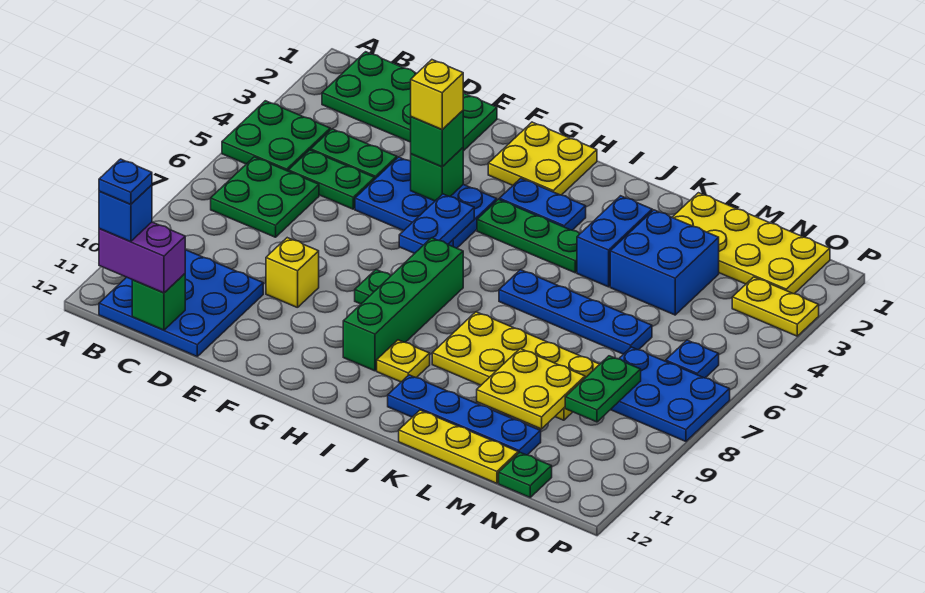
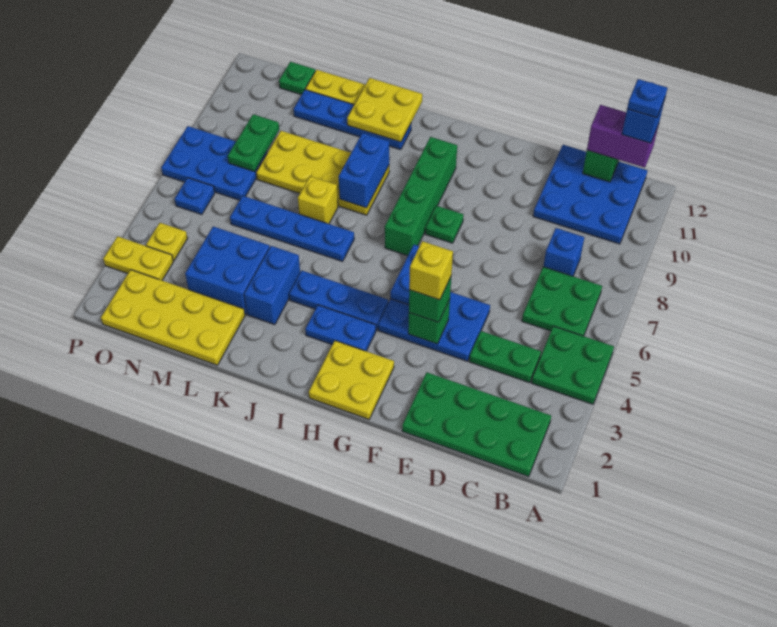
green 1x2 plate [288,150,375,209] -> none
none -> blue 1x1 brick [543,228,584,276]
yellow 1x1 brick [266,238,319,308] -> yellow 1x1 brick moved to [298,176,338,224]
green 1x3 plate [477,199,580,273] -> blue 1x3 plate [289,271,388,330]
yellow 1x1 plate [377,340,430,382] -> yellow 1x1 plate moved to [146,223,187,261]
none -> blue 1x2 brick [339,133,389,208]
yellow 2x2 plate [477,349,585,429] -> yellow 2x2 plate moved to [347,78,422,142]

